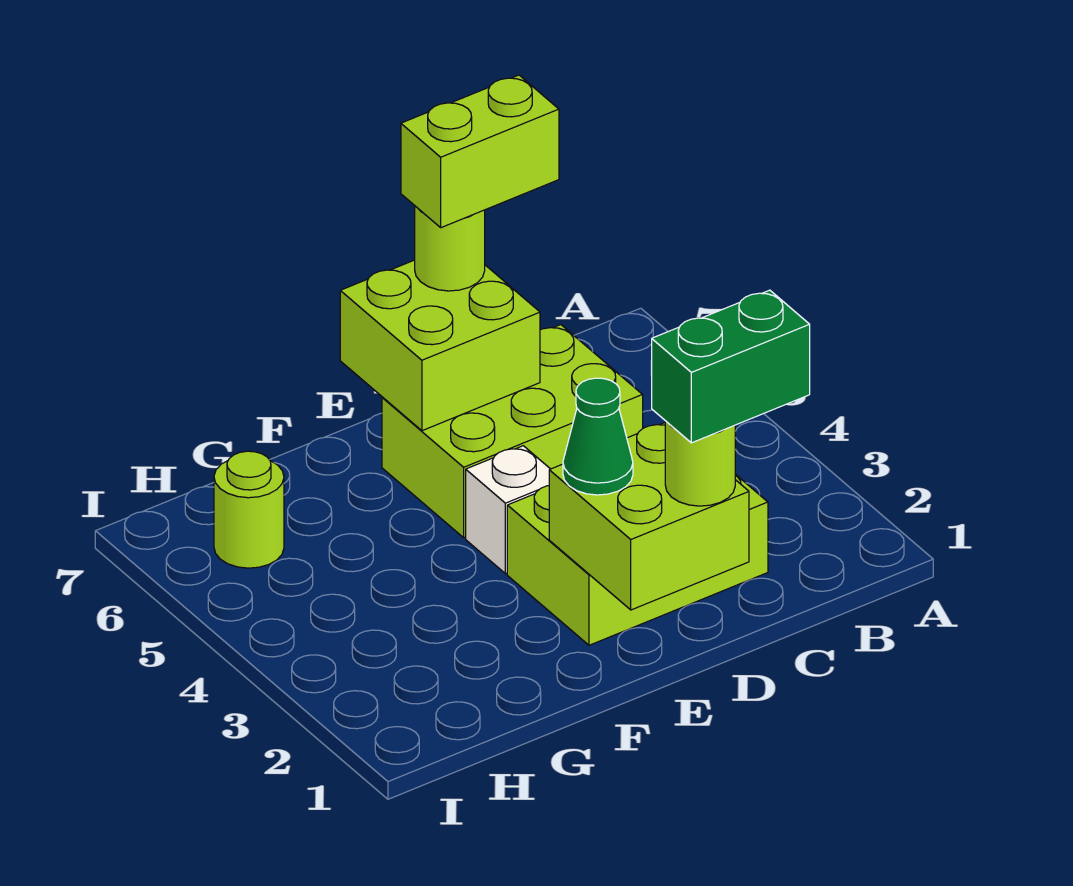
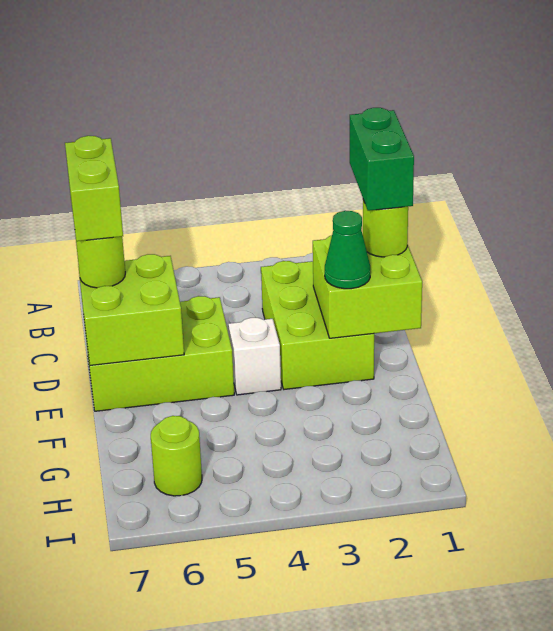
lime 2x3 brick [382,325,643,538] -> lime 2x3 brick turned to [84,296,234,411]

